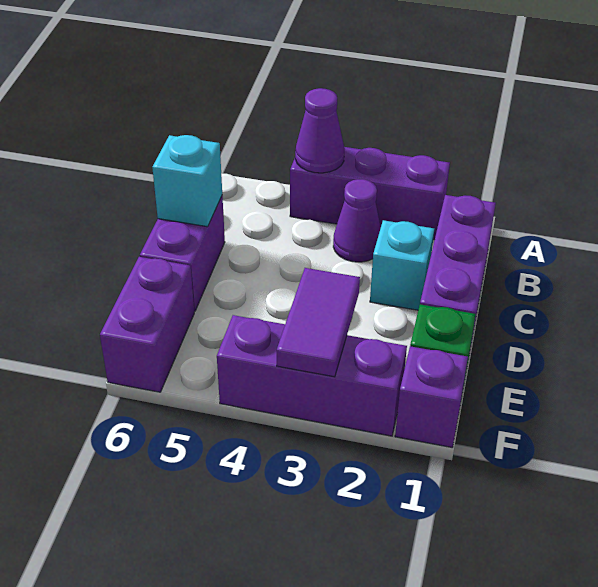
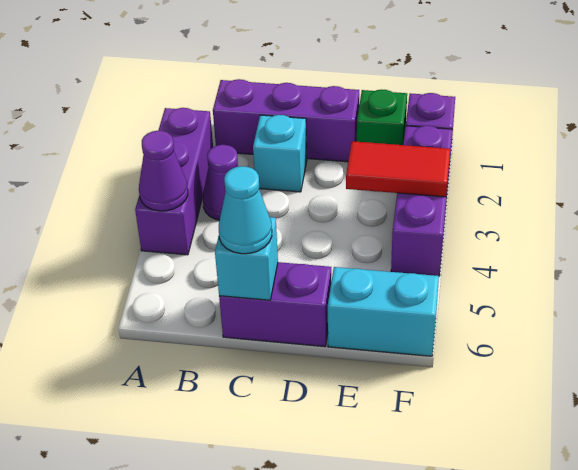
none -> cyan 1x1 cone [219,166,272,254]
purple 1x2 tile [277,268,360,377] -> red 1x2 tile [346,141,450,197]
purple 1x2 brick [100,257,194,392] -> cyan 1x2 brick [328,267,439,356]

